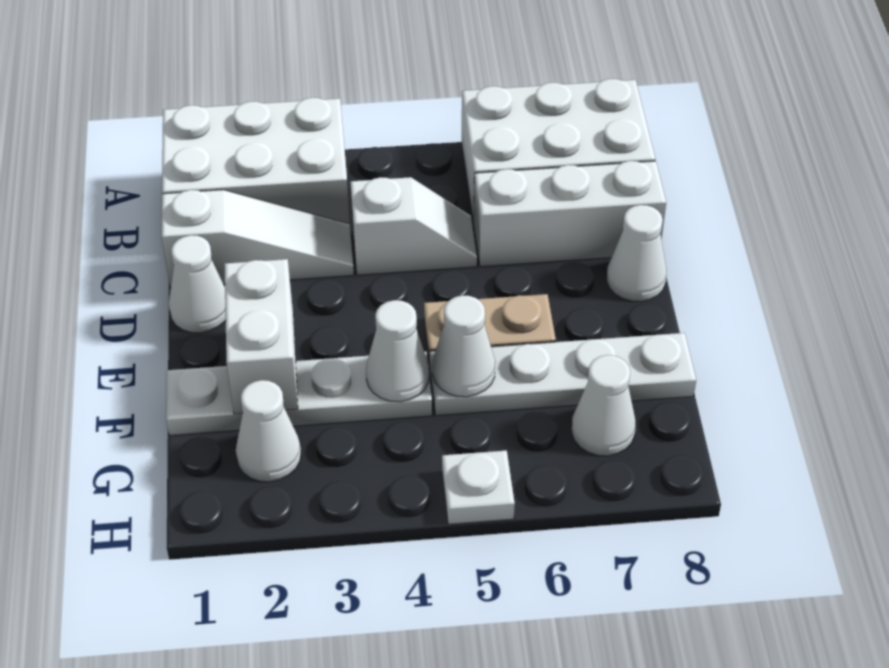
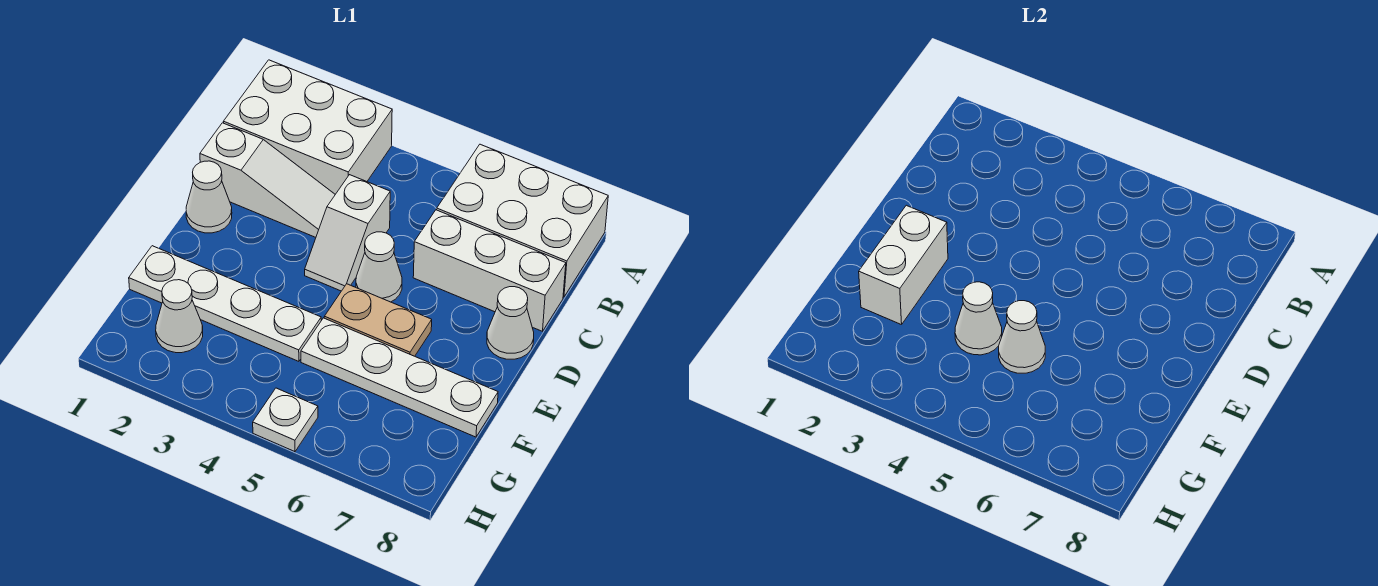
white 1x2 slope [350,177,477,275] -> white 1x2 slope turned to [305,175,390,291]
white 1x1 cone [572,355,636,456] -> white 1x1 cone moved to [356,232,402,302]

